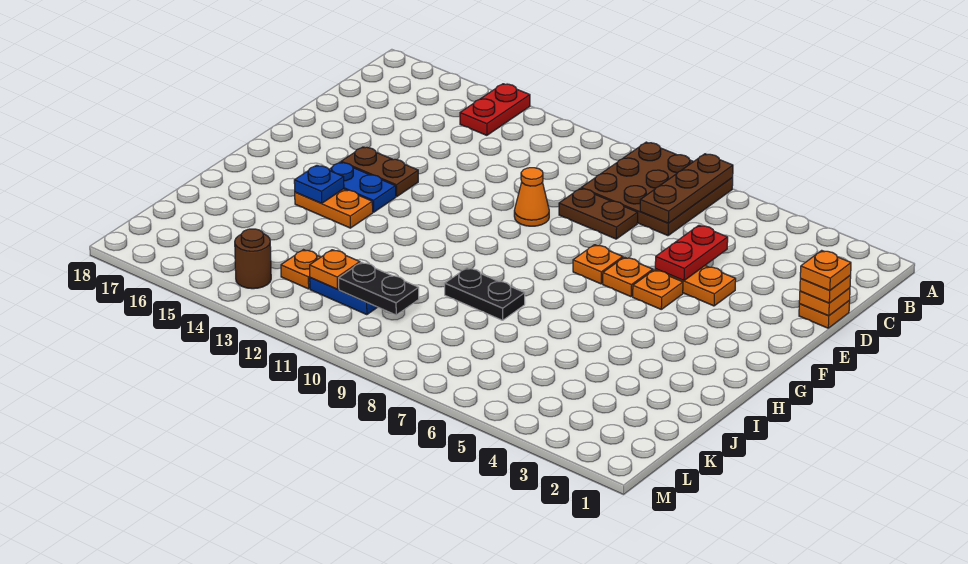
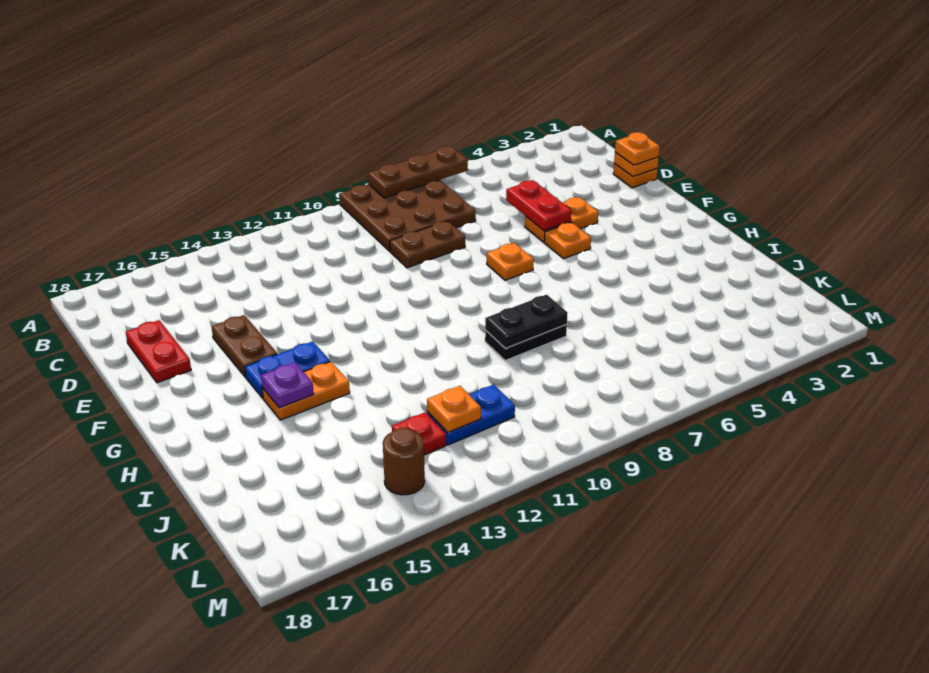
brown 1x3 plate [640,154,733,223] -> brown 1x3 plate turned to [368,146,468,198]
red 1x2 plate [460,84,530,135] -> red 1x2 plate moved to [126,320,191,383]
orange 1x1 plate [800,250,851,291] -> none
orange 1x1 cone [514,168,549,226] -> none
orange 1x1 plate [603,257,653,297] -> none
brown 1x2 plate [341,147,418,197] -> brown 1x2 plate turned to [212,315,277,377]
blue 1x1 plate [294,165,344,203] -> purple 1x1 plate [261,362,314,408]
black 1x2 plate [339,262,419,315] -> black 1x2 plate moved to [485,295,568,348]
orange 1x1 plate [281,250,321,289] -> red 1x1 plate [392,412,446,455]

